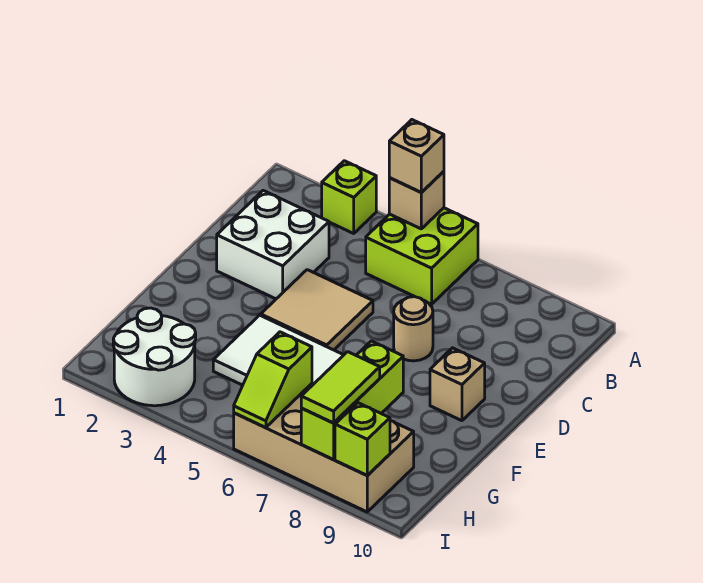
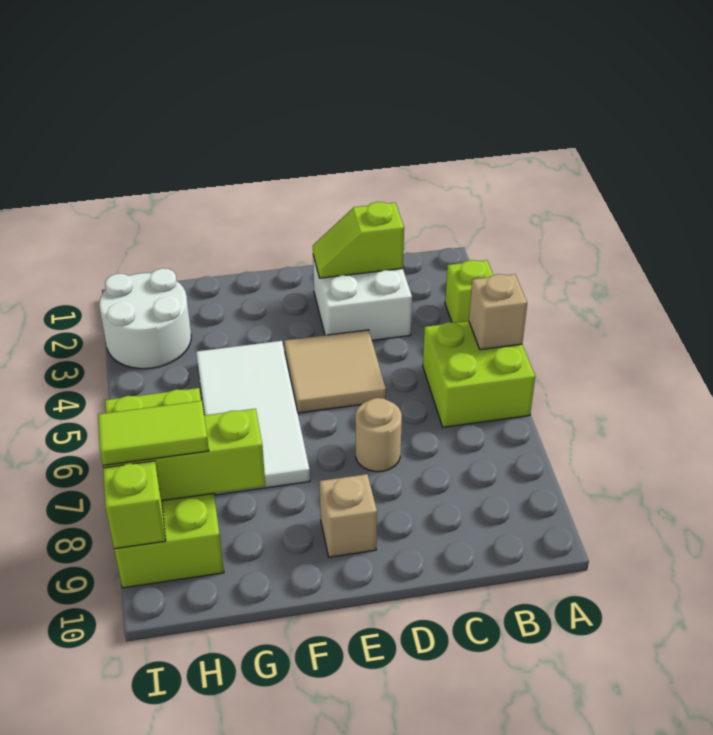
tan 1x1 brick [389,120,444,193] -> none
tan 2x4 brick [234,384,414,512] -> lime 2x4 brick [105,388,224,588]
lime 1x2 slope [234,332,312,428] -> lime 1x2 slope moved to [313,202,404,278]

